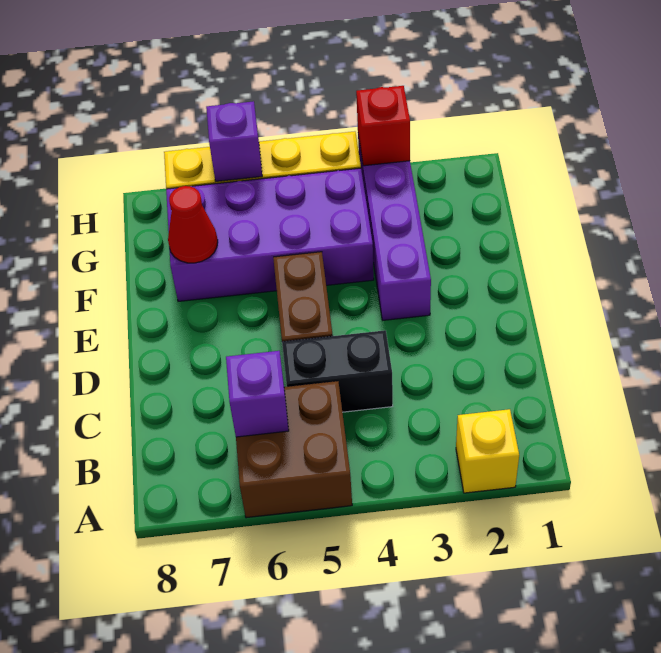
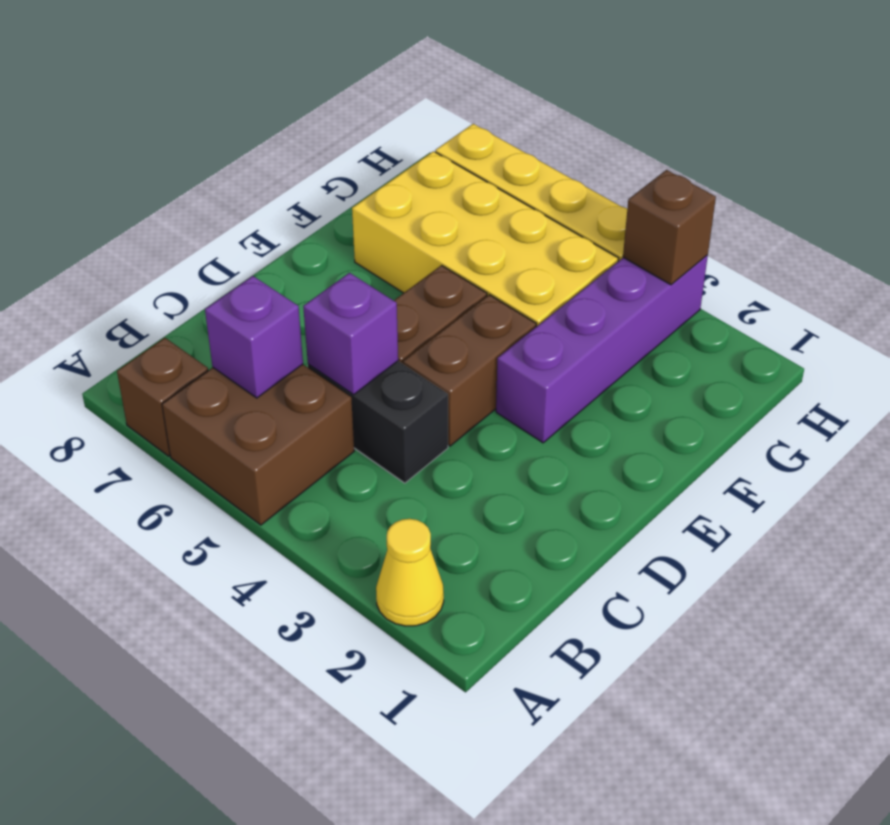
yellow 1x1 brick [456,409,519,493] -> yellow 1x1 cone [376,519,444,626]
none -> brown 1x1 brick [117,338,208,456]
none -> brown 1x2 brick [403,295,536,446]
purple 2x4 brick [166,168,374,301] -> yellow 2x4 brick [352,151,619,327]
red 1x1 cone [168,186,218,263] -> none
red 1x1 brick [356,86,410,166] -> brown 1x1 brick [623,170,716,285]
purple 1x1 brick [206,101,262,181] -> purple 1x1 brick moved to [303,273,398,395]

